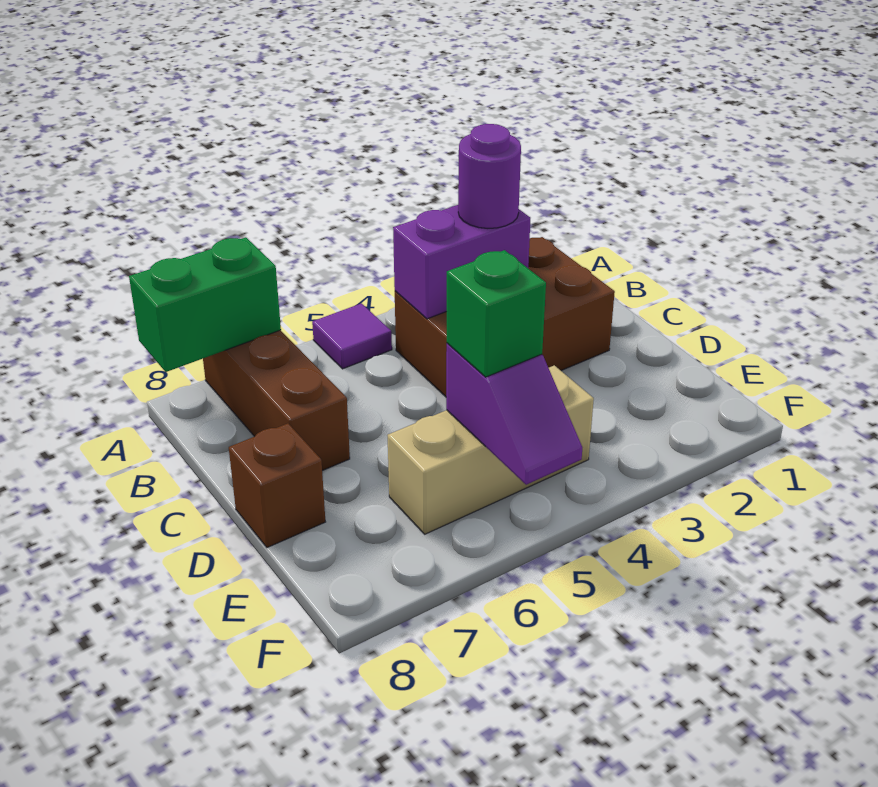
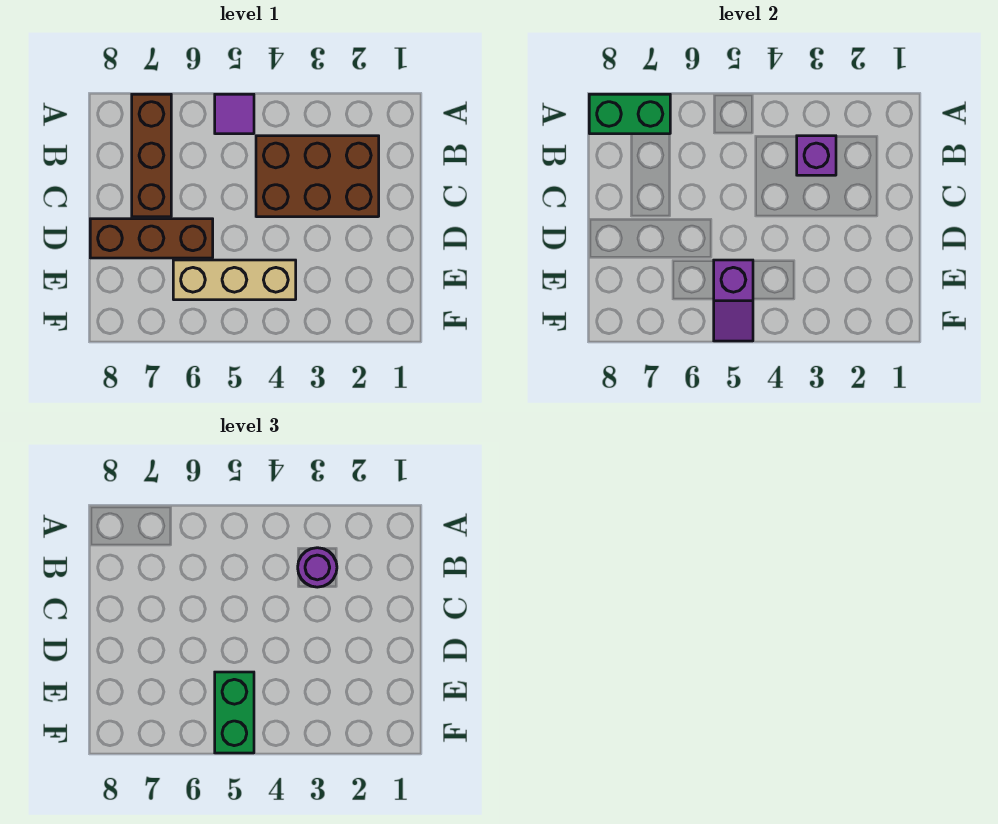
purple 1x2 brick [393,205,530,319] -> purple 1x1 brick [797,136,836,175]
brown 1x1 brick [229,423,325,548] -> brown 1x3 brick [90,219,213,258]
green 1x1 brick [447,250,546,377] -> green 1x2 brick [215,672,254,753]

